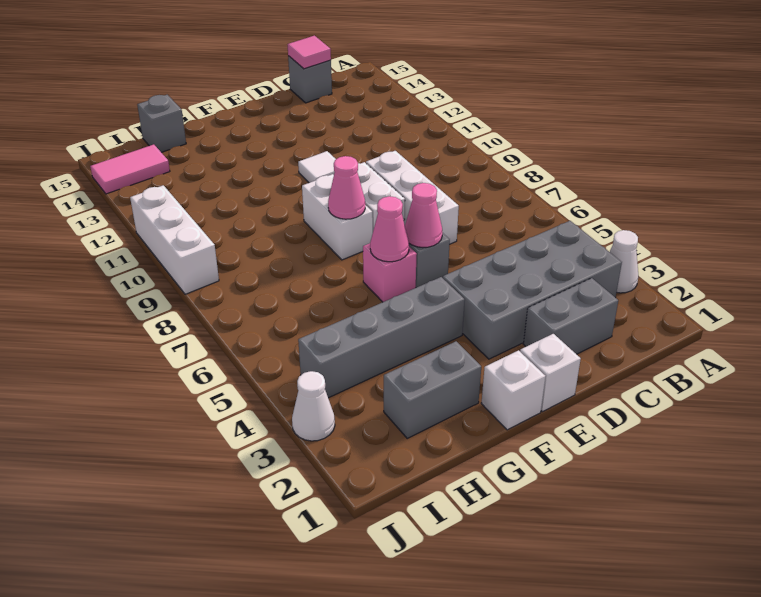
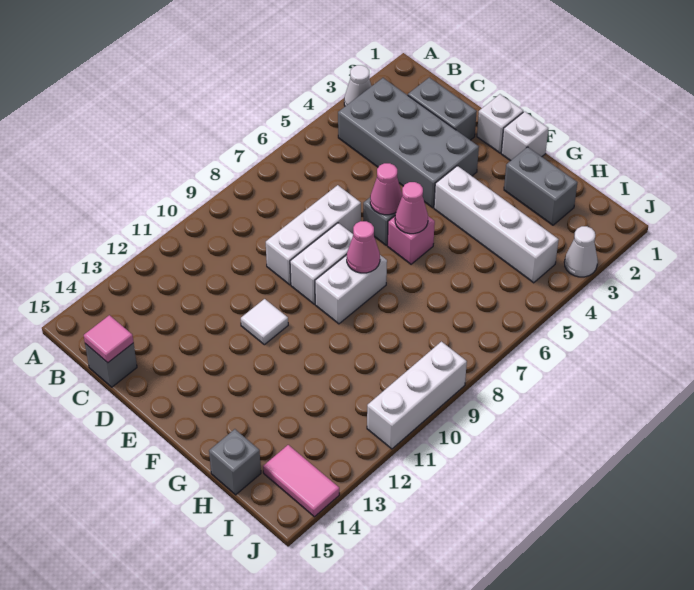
grey 1x4 brick [298,277,465,398] -> white 1x4 brick [434,166,559,283]

